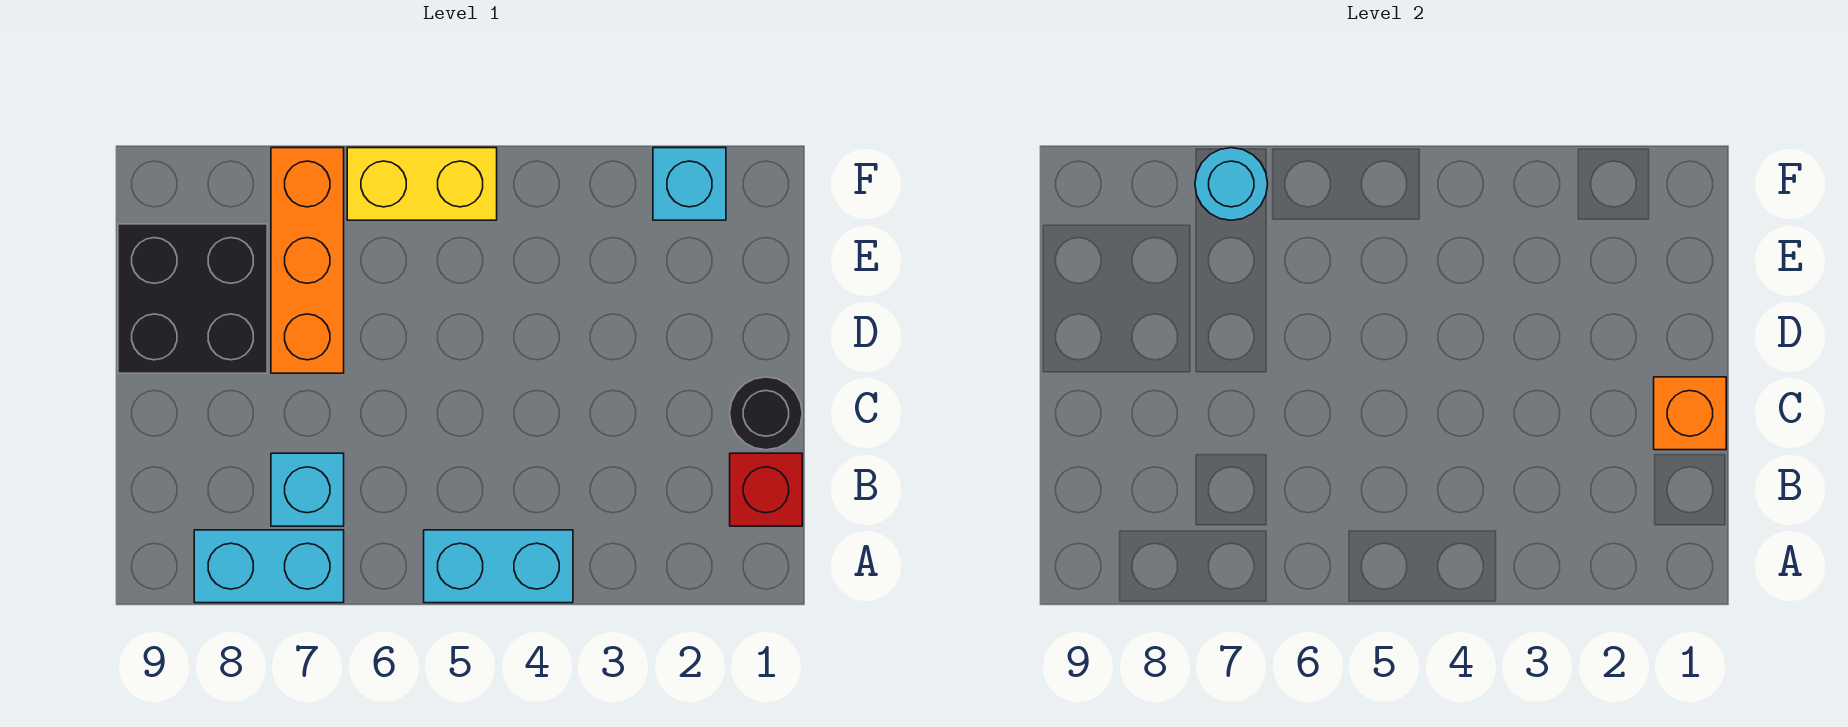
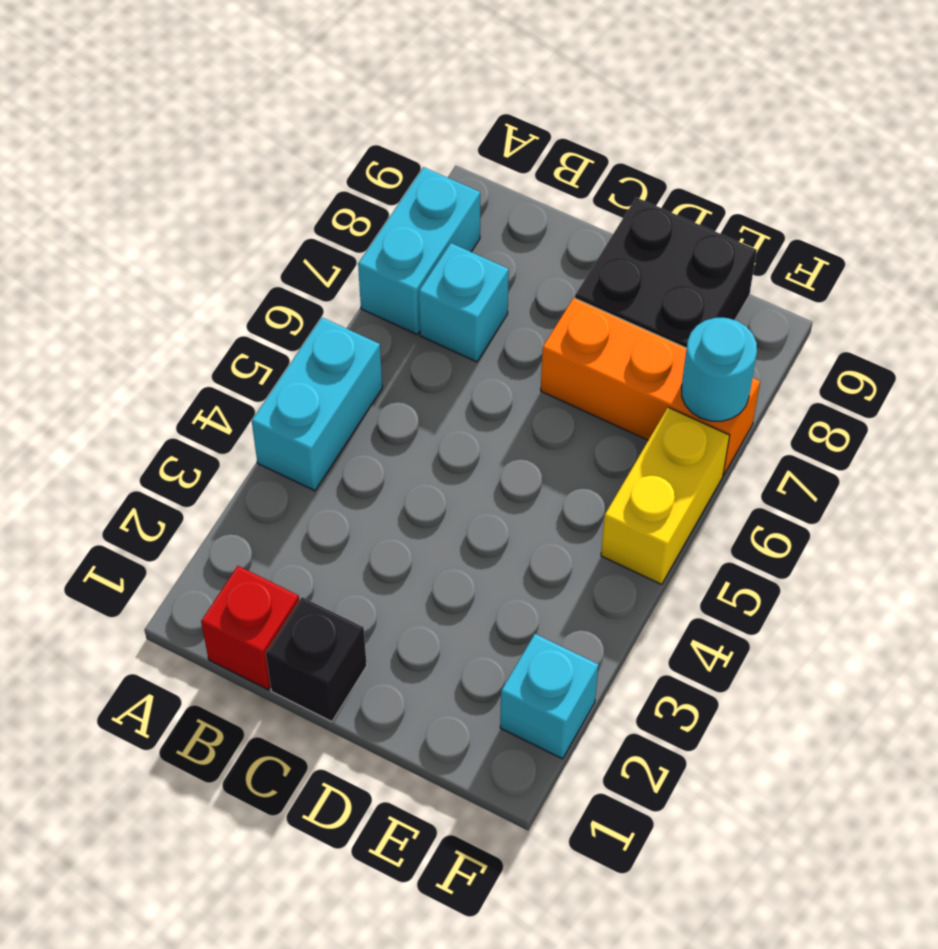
black 1x1 round brick [730,377,802,450] -> black 1x1 brick [266,597,367,722]
orange 1x1 brick [1654,377,1726,450] -> none

